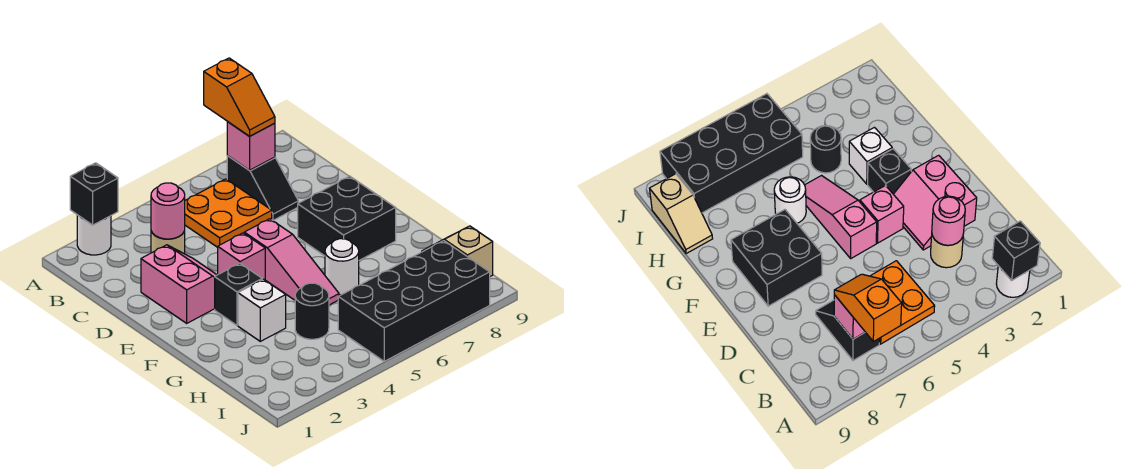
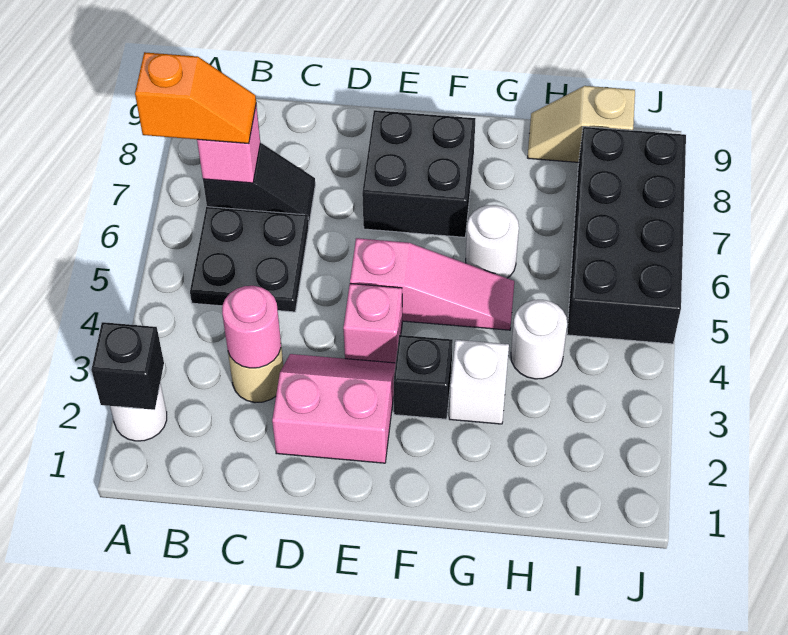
orange 2x2 plate [185,179,272,247] -> black 2x2 plate [190,207,309,312]
black 1x1 round brick [295,283,329,339] -> white 1x1 round brick [511,300,567,379]

